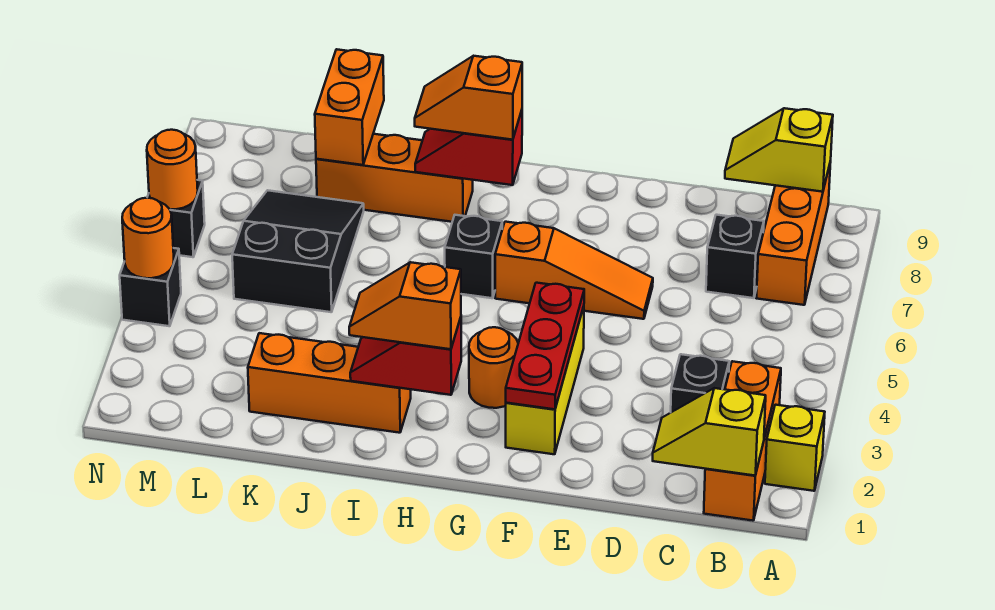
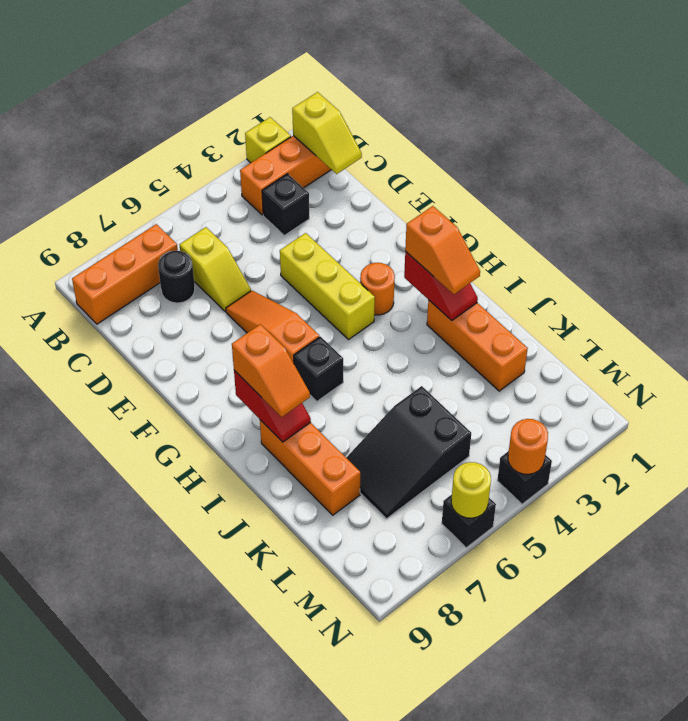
yellow 1x2 slope [725,108,833,192] -> yellow 1x2 slope moved to [180,227,251,311]
black 1x1 brick [706,215,764,298] -> black 1x1 round brick [158,251,195,303]
yellow 1x3 brick [506,306,584,454] -> yellow 1x3 brick turned to [280,233,375,340]
red 1x3 plate [506,283,584,409] -> none
orange 1x2 brick [315,49,384,165] -> none
orange 1x1 round brick [147,130,198,209] -> yellow 1x1 round brick [451,462,491,518]

